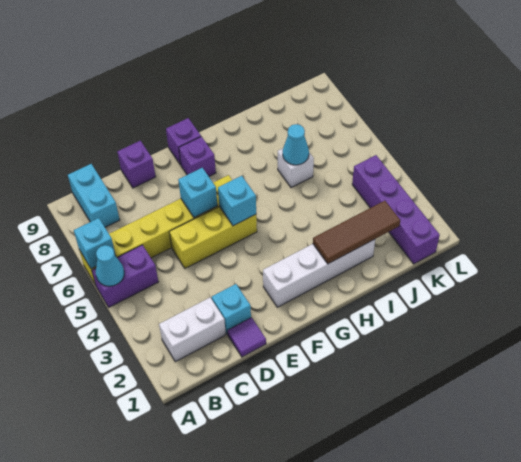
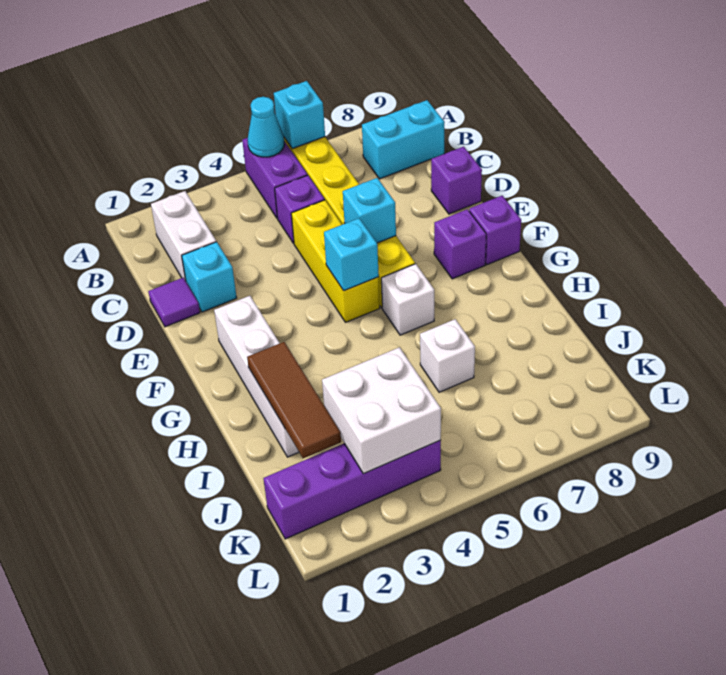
none -> purple 1x1 brick [275,175,325,243]
none -> white 1x1 brick [381,264,434,335]
cyan 1x1 cone [283,124,309,165] -> none
none -> white 2x2 brick [322,347,441,474]

